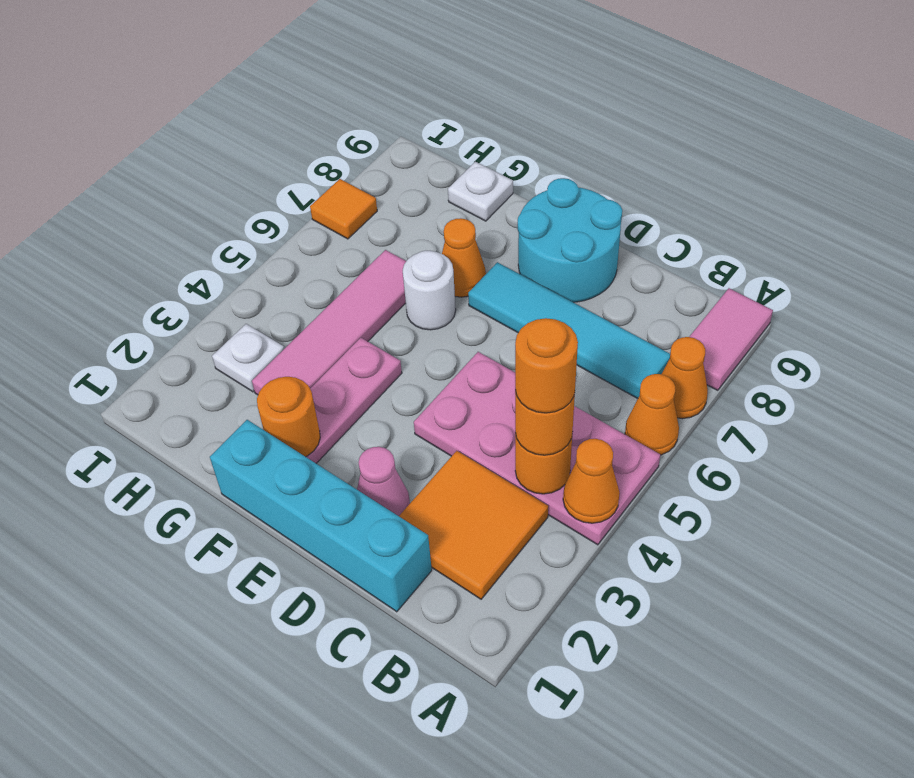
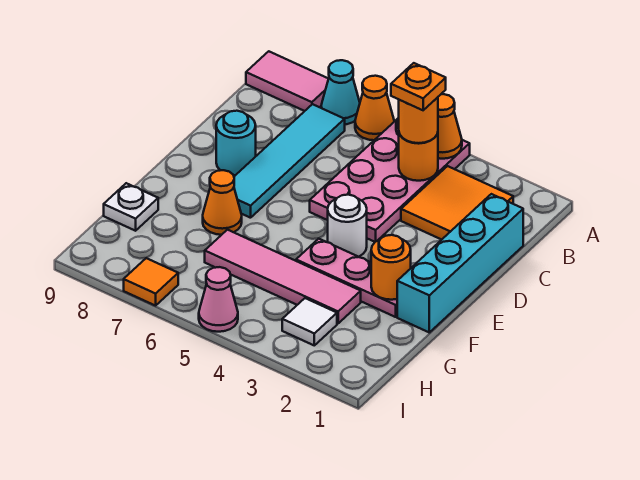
orange 1x1 cone [661,337,708,419] -> cyan 1x1 cone [321,60,360,124]
orange 1x1 round brick [515,318,578,413] -> orange 1x1 plate [391,63,446,110]
pink 1x1 cone [357,447,410,516] -> pink 1x1 cone moved to [199,267,238,332]
cyan 2x2 round brick [517,178,622,302] -> cyan 1x1 round brick [216,111,256,175]
white 1x1 round brick [403,251,456,330] -> white 1x1 round brick moved to [328,195,367,257]
white 1x1 plate [212,324,284,392] -> white 1x1 tile [282,298,337,345]

